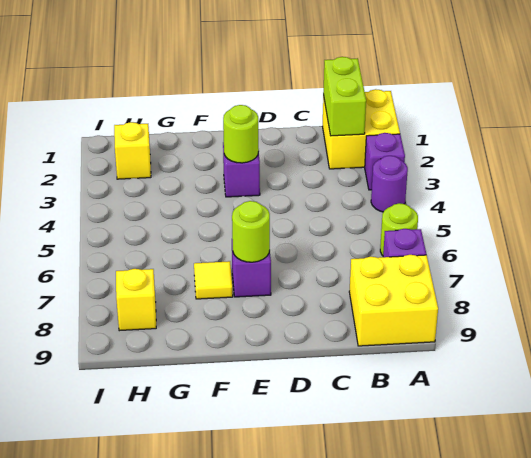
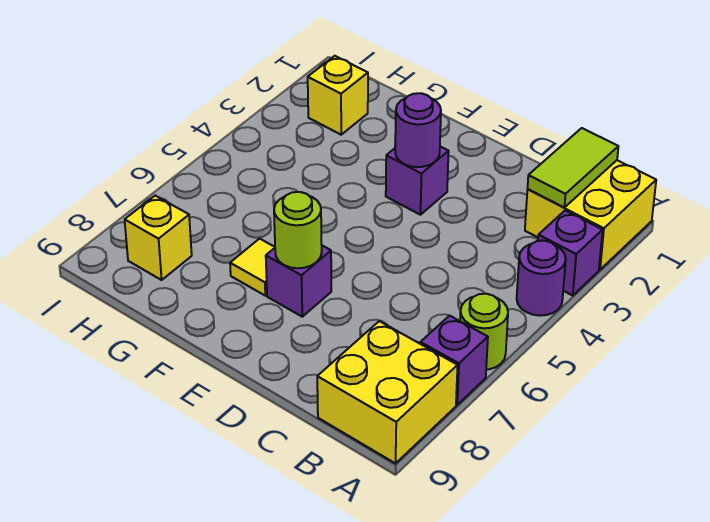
lime 1x2 brick [323,57,366,136] -> lime 1x2 tile [528,128,618,207]
lime 1x1 round brick [223,105,259,163] -> purple 1x1 round brick [395,93,441,167]

